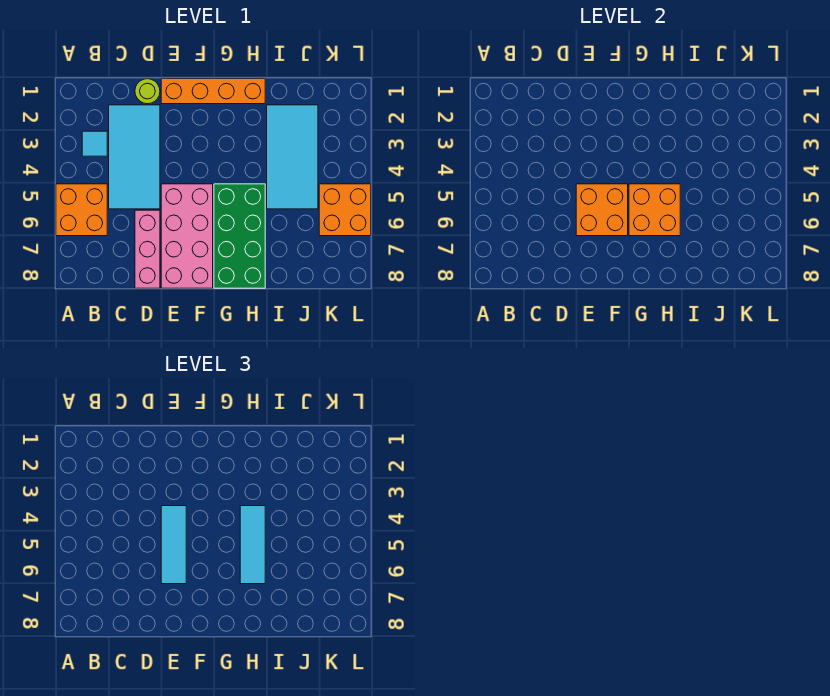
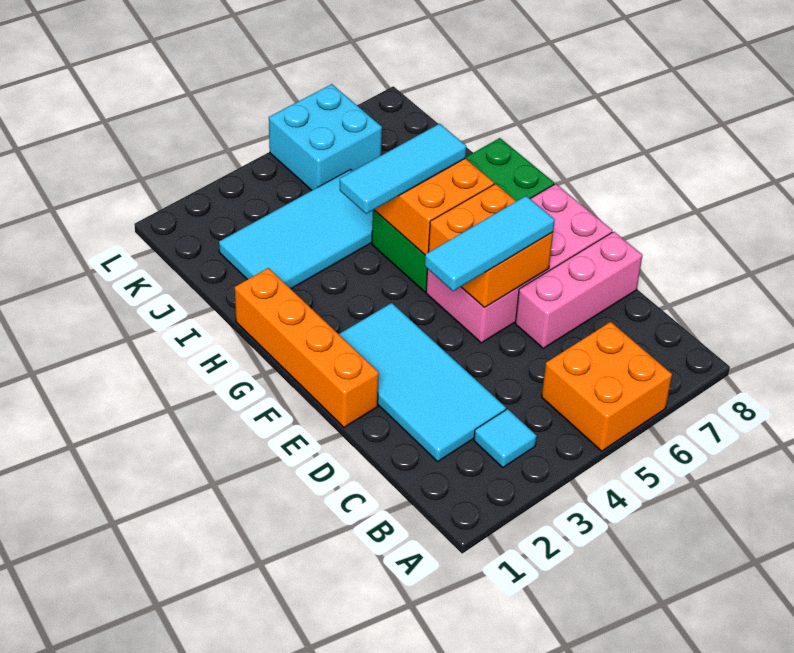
cyan 2x4 tile [109,105,160,209] -> cyan 2x4 tile turned to [339,303,506,461]
lime 1x1 round brick [135,79,160,104] -> none
orange 2x2 brick [319,184,371,236] -> cyan 2x2 brick [269,84,382,190]

